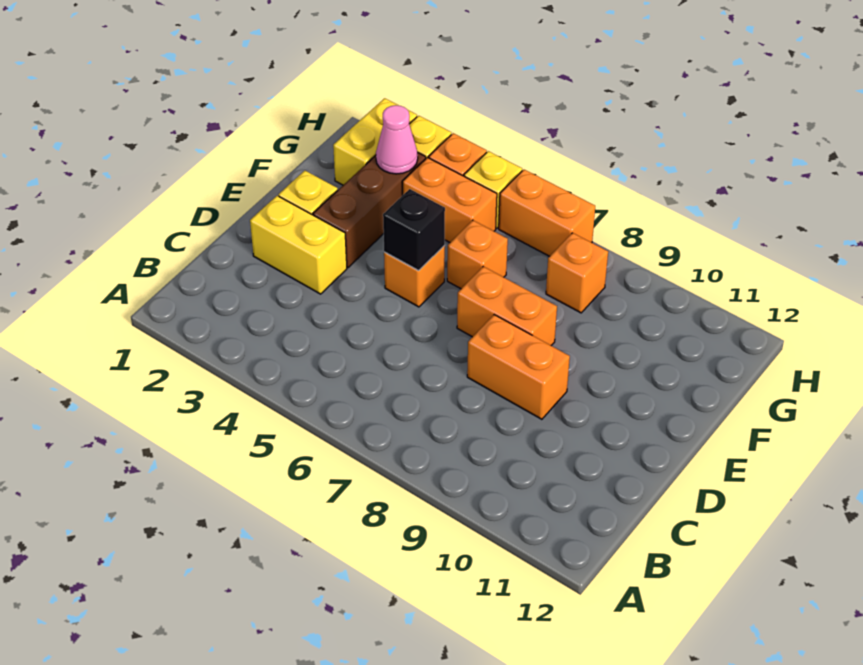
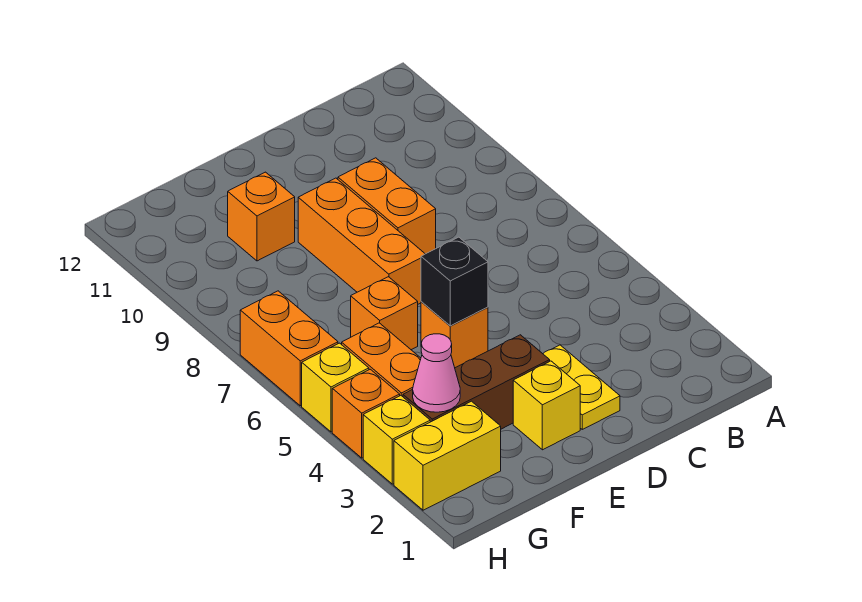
yellow 1x2 brick [250,196,347,294] -> yellow 1x2 plate [543,345,620,429]
orange 1x2 brick [457,266,557,345] -> orange 1x3 brick [298,178,425,304]
orange 1x1 brick [546,233,608,313] -> orange 1x1 brick moved to [228,172,295,261]

